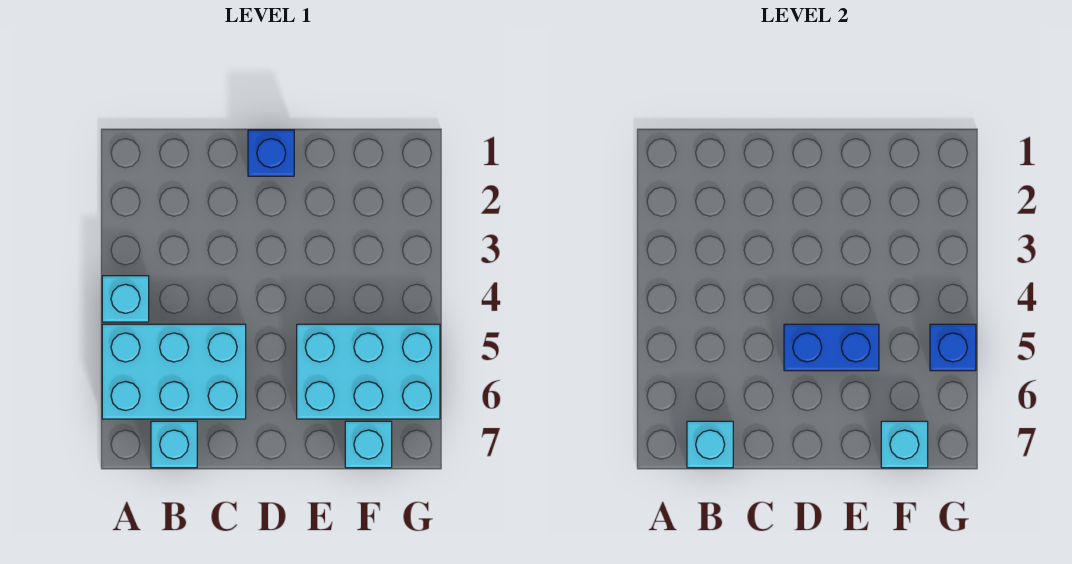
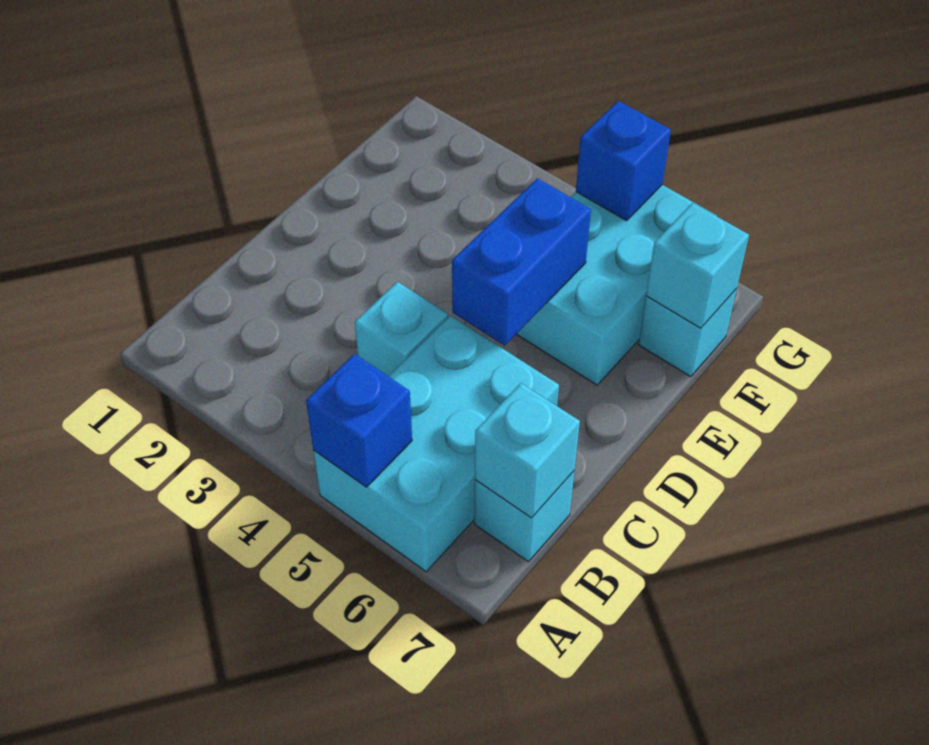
cyan 1x1 brick [102,276,149,322] -> cyan 1x1 brick moved to [355,282,448,376]
blue 1x1 brick [248,130,294,176] -> blue 1x1 brick moved to [306,354,412,487]

